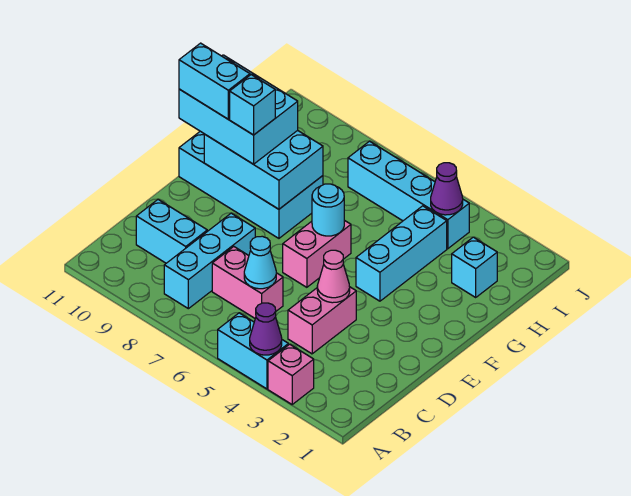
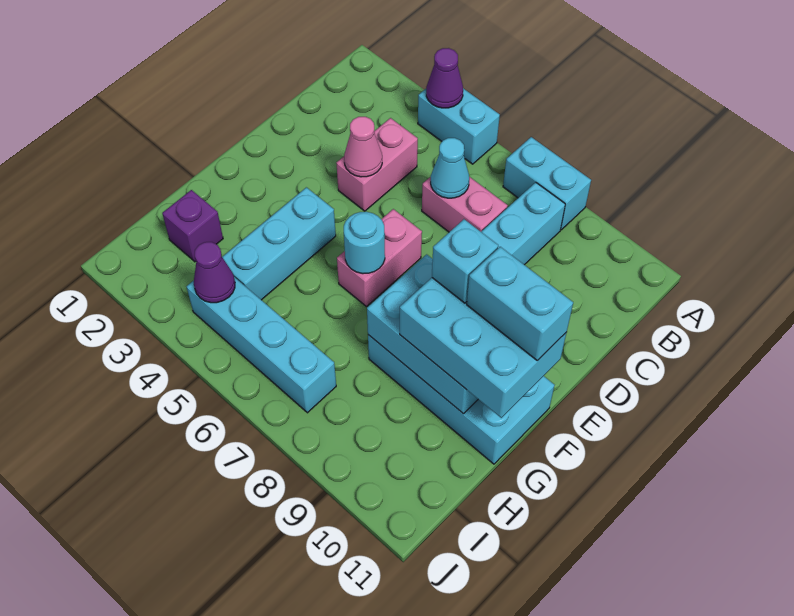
pink 1x1 brick [268,344,314,404] -> none
cyan 1x2 brick [136,200,207,263] -> cyan 1x2 brick moved to [503,137,591,230]
cyan 1x1 brick [452,237,497,297] -> purple 1x1 brick [162,190,223,262]

